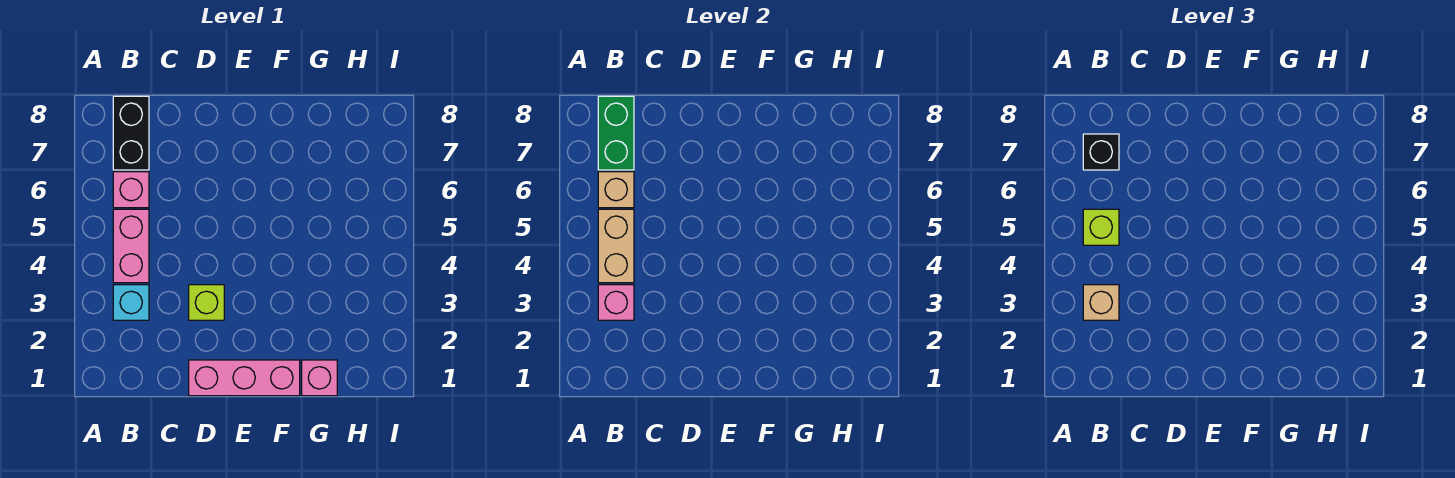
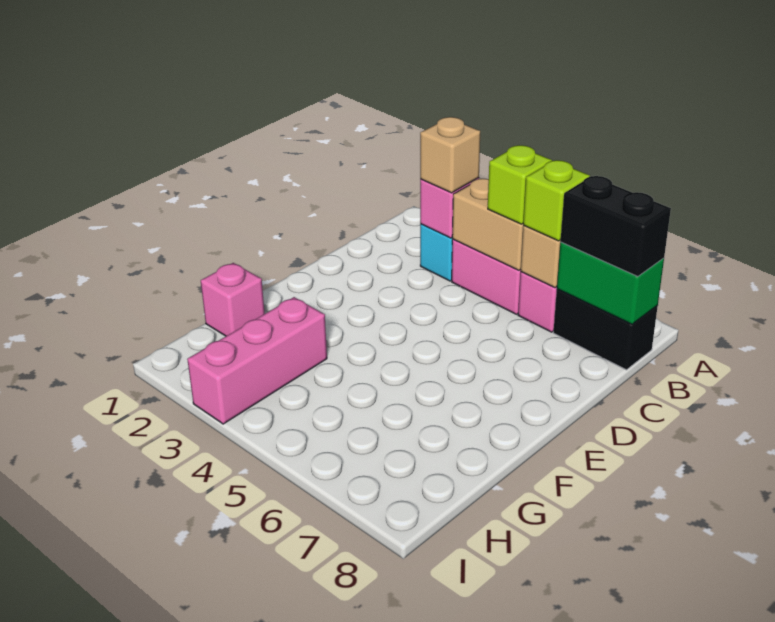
black 1x1 brick [1083,134,1119,170] -> black 1x2 brick [561,176,671,276]
pink 1x3 brick [189,360,300,396] -> pink 1x3 brick moved to [187,297,327,424]
lime 1x1 brick [189,285,224,320] -> lime 1x1 brick moved to [523,160,590,241]

